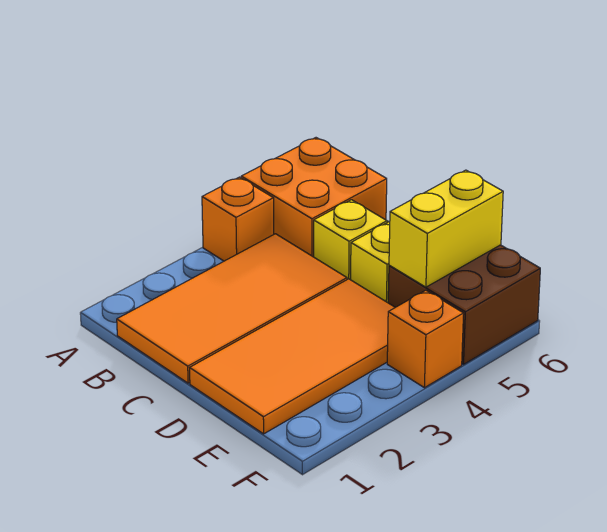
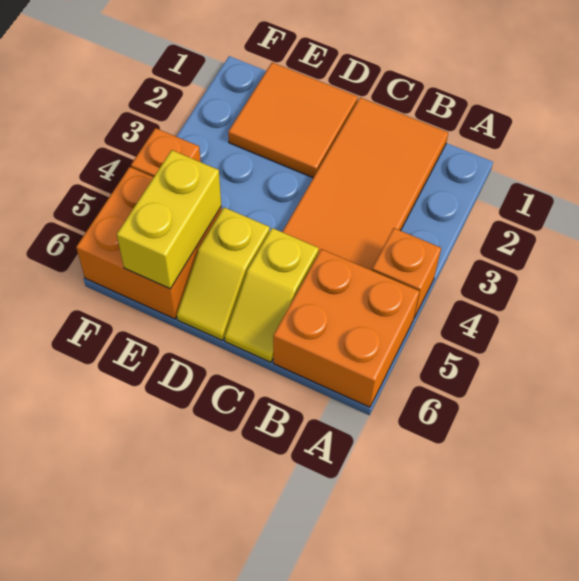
orange 2x4 tile [190,279,395,434] -> orange 2x2 tile [228,62,358,178]
brown 2x2 brick [388,245,540,364] -> orange 2x2 brick [76,167,222,319]

